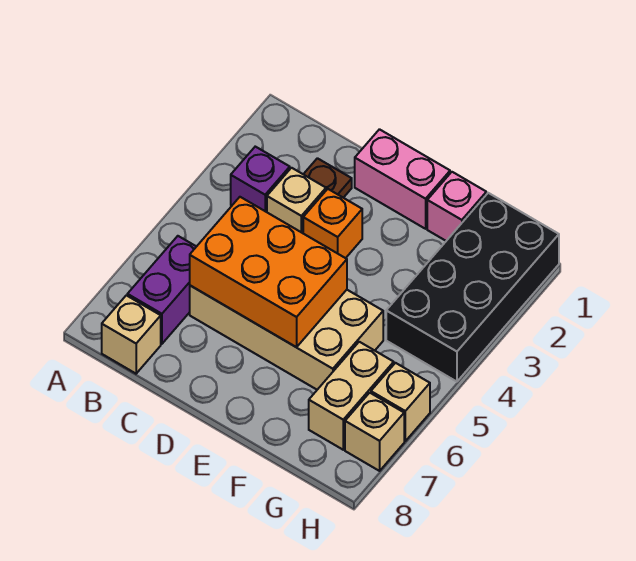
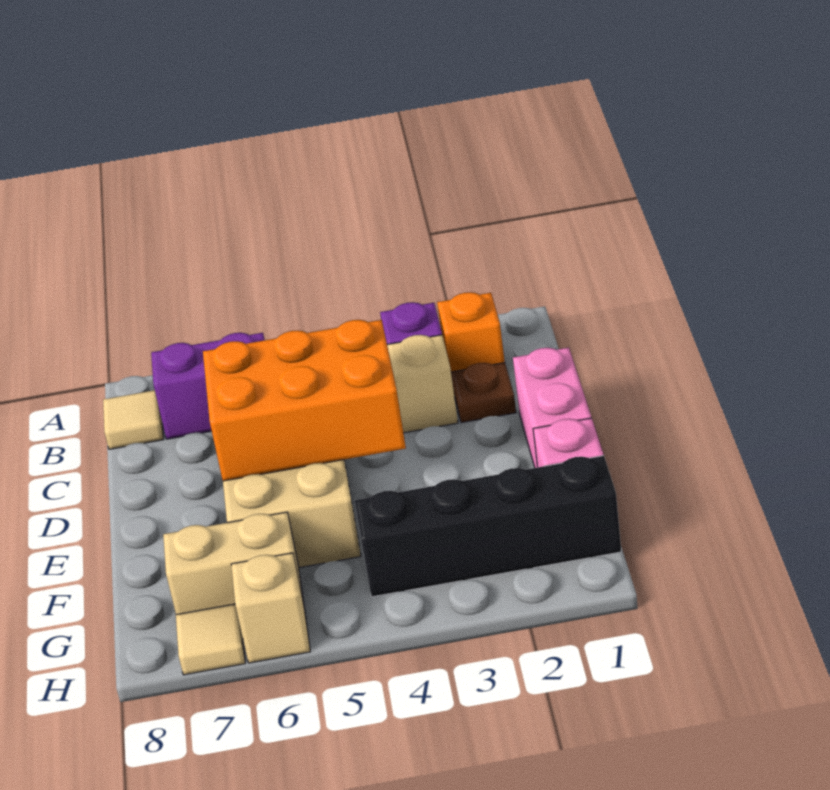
tan 1x1 brick [102,295,161,374] -> tan 1x1 tile [103,390,164,449]
orange 2x3 brick [190,197,347,347] -> orange 2x3 brick turned to [203,320,406,481]
orange 1x1 brick [303,189,362,258] -> orange 1x1 brick moved to [437,292,505,372]
black 2x4 brick [386,193,559,382] -> black 1x4 brick [354,456,621,597]
tan 1x1 brick [345,393,404,471] -> tan 1x1 tile [176,604,245,675]

